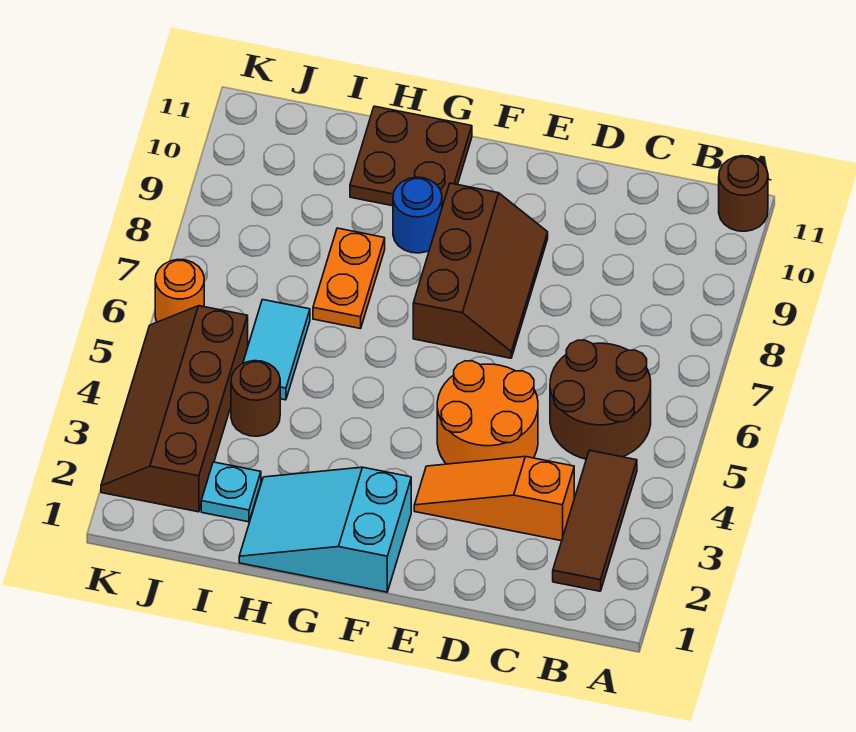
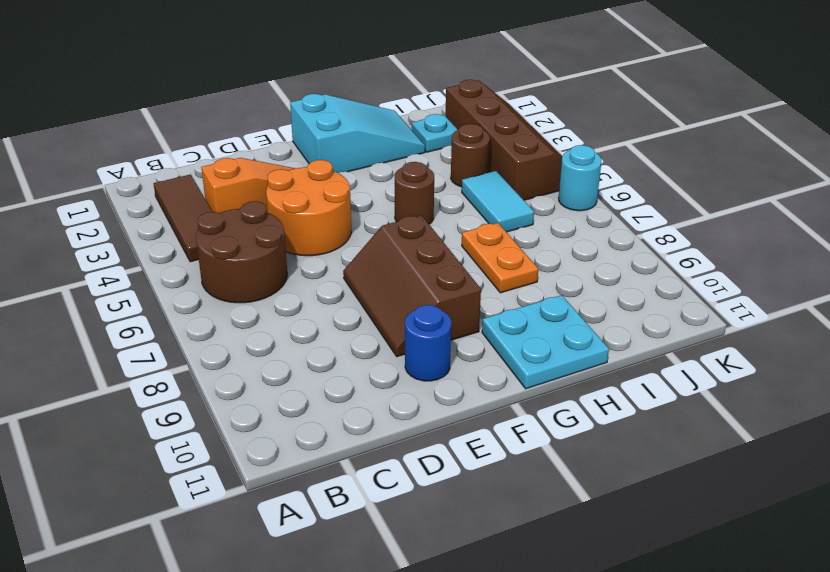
brown 1x1 round brick [719,156,768,231] -> brown 1x1 round brick moved to [395,162,434,224]
blue 1x1 round brick [393,177,442,253] -> blue 1x1 round brick moved to [405,305,451,381]
brown 2x2 plate [350,106,472,207] -> cyan 2x2 plate [482,295,609,389]
orange 1x1 round brick [155,259,204,322] -> cyan 1x1 round brick [559,145,601,211]

